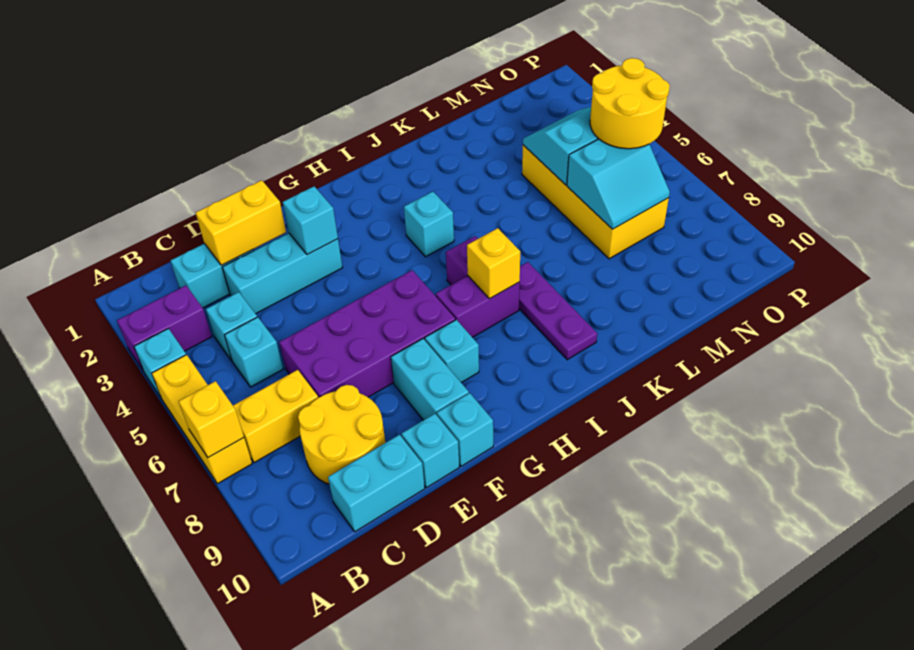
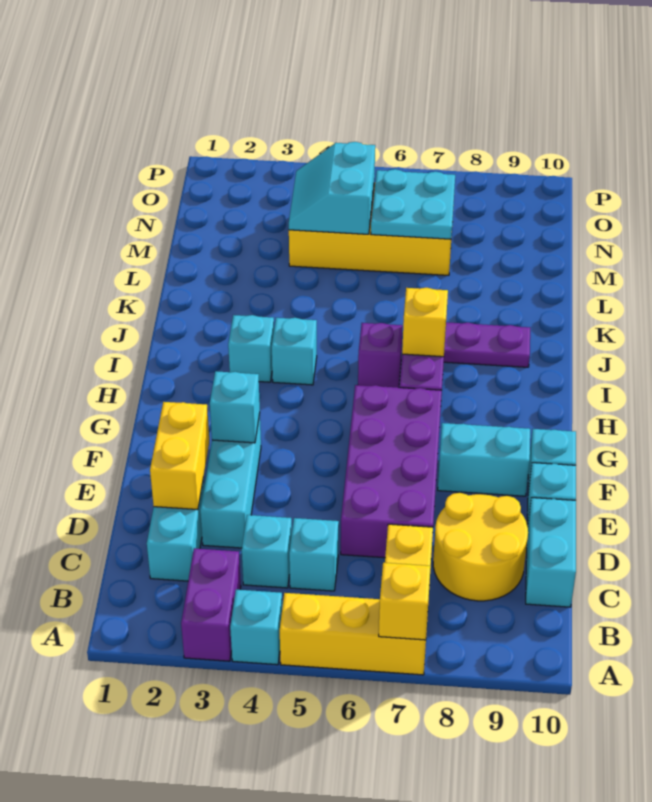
cyan 1x1 brick [425,320,479,383] -> cyan 1x1 brick moved to [228,315,274,382]
cyan 2x2 slope [567,139,670,229] -> cyan 2x2 plate [371,169,455,239]
yellow 2x2 round brick [590,58,670,149] -> none

